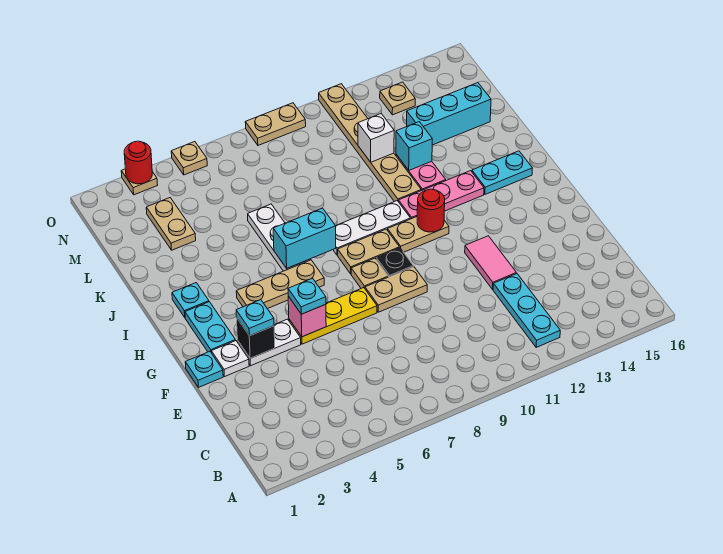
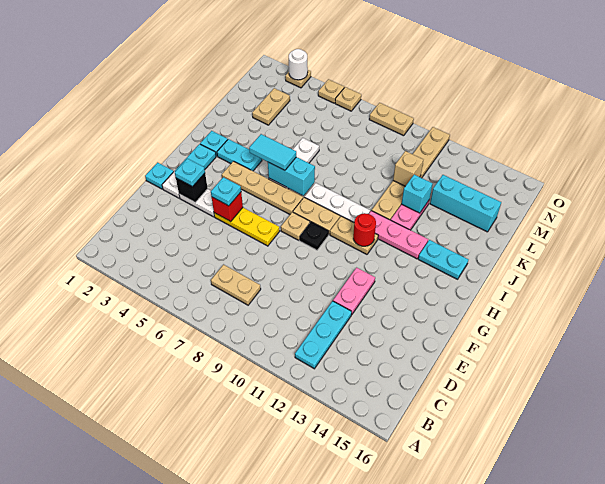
pink 1x2 tile [465,236,516,289] -> pink 1x2 plate [333,268,375,315]
pink 1x1 brick [288,296,326,337] -> red 1x1 brick [212,192,243,222]
tan 1x2 plate [365,267,427,312] -> tan 1x2 plate moved to [211,265,261,305]
tan 1x3 plate [236,260,324,309] -> tan 1x4 plate [222,161,303,214]
none -> cyan 1x2 plate [217,139,262,171]
none -> cyan 1x2 tile [249,134,296,170]
white 1x1 brick [358,114,394,162] -> tan 1x1 brick [393,151,423,186]
tan 1x1 plate [380,82,415,115] -> tan 1x1 plate moved to [335,87,361,111]
red 1x1 round brick [124,141,152,184] -> white 1x1 round brick [289,49,308,80]

